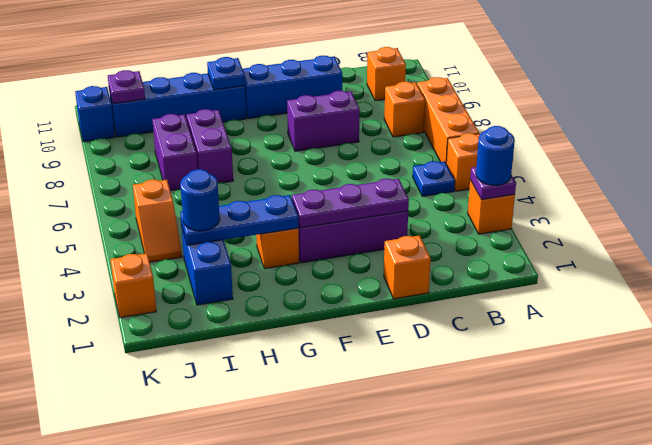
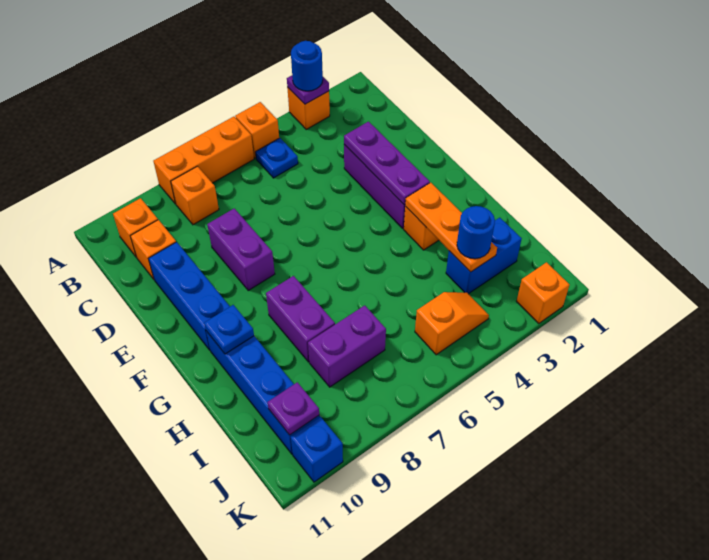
orange 1x1 brick [384,236,431,299] -> orange 1x1 brick moved to [131,220,176,279]
blue 1x3 plate [180,195,299,245] -> orange 1x3 plate [405,183,497,272]
purple 1x2 brick [187,109,233,183] -> purple 1x2 brick turned to [266,276,335,362]

